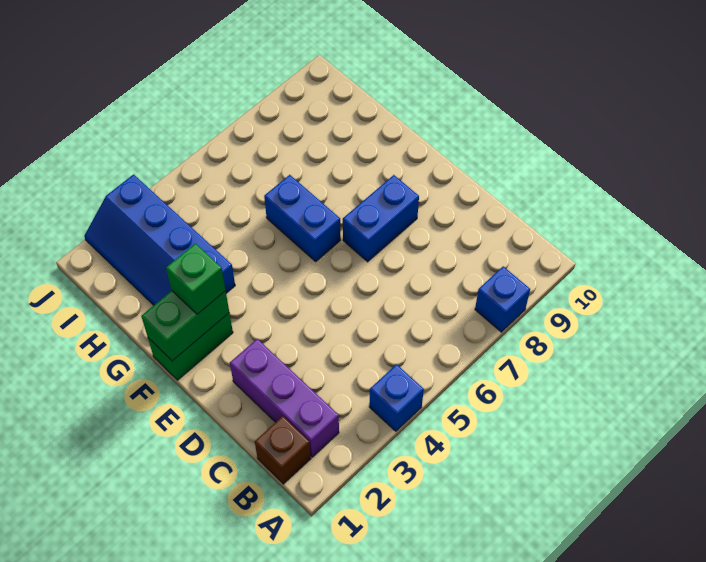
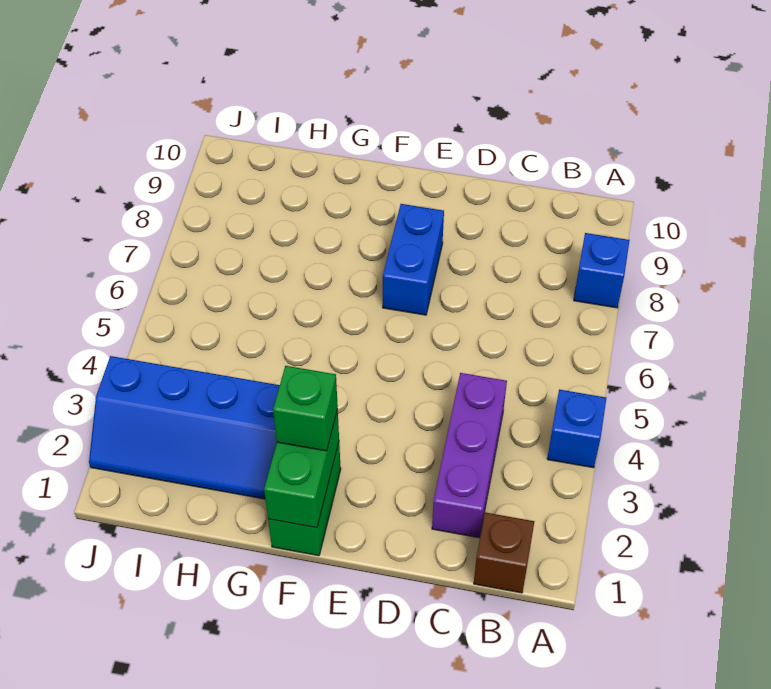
purple 1x3 brick [230,339,339,457] -> purple 1x3 brick turned to [432,373,507,538]
blue 1x2 brick [264,175,341,261] -> none

